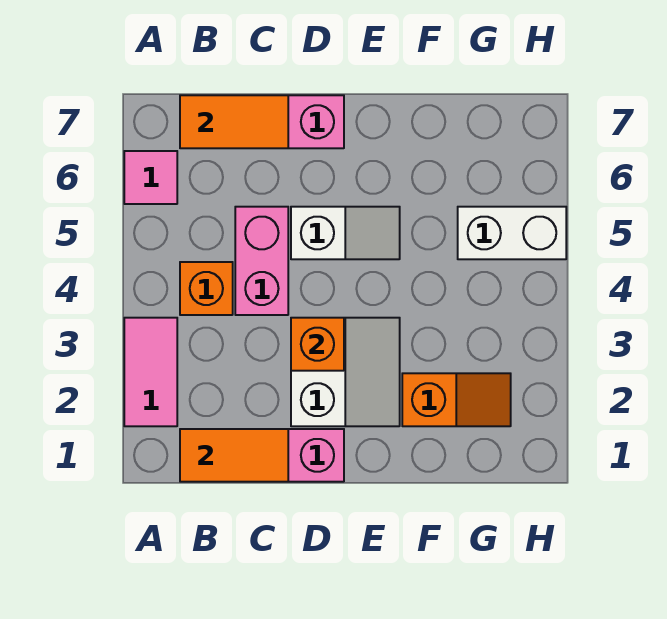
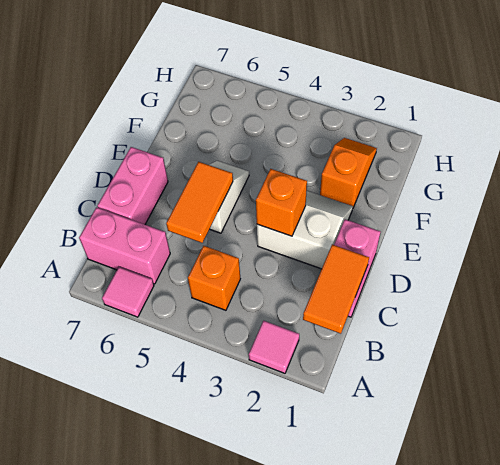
pink 1x2 tile [124,318,177,426] -> pink 1x1 tile [249,321,299,373]
orange 1x2 tile [180,95,288,148] -> orange 1x2 tile moved to [166,162,233,243]
pink 1x2 brick [235,207,288,315] -> pink 1x2 brick moved to [79,207,170,284]
white 1x2 brick [458,207,566,259] -> none

